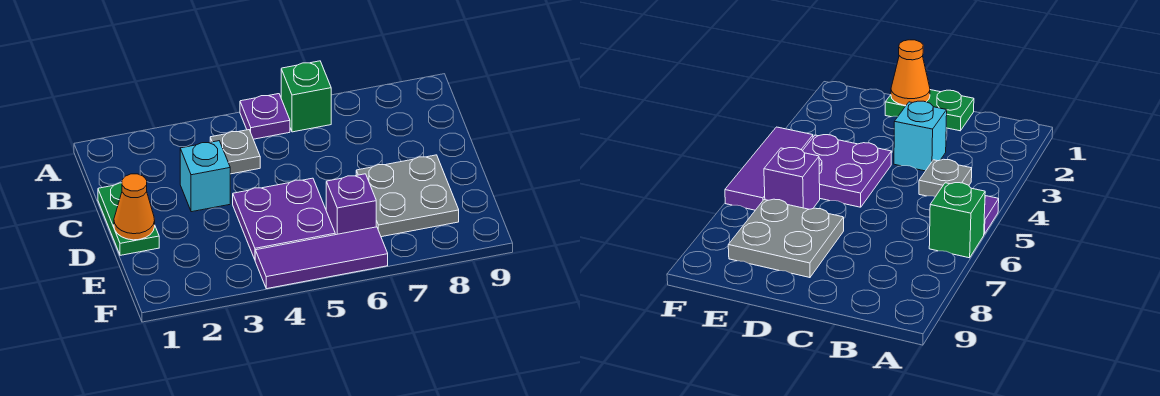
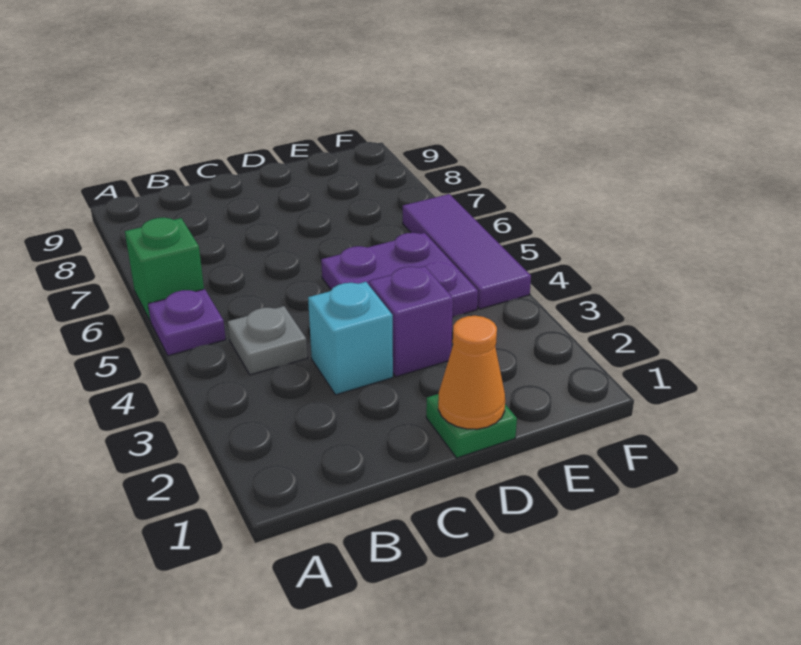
green 1x2 plate [98,183,159,255] -> green 1x1 plate [426,394,517,458]
grey 2x2 plate [356,155,459,237] -> none
purple 1x1 brick [326,174,376,235] -> purple 1x1 brick moved to [369,266,453,377]

